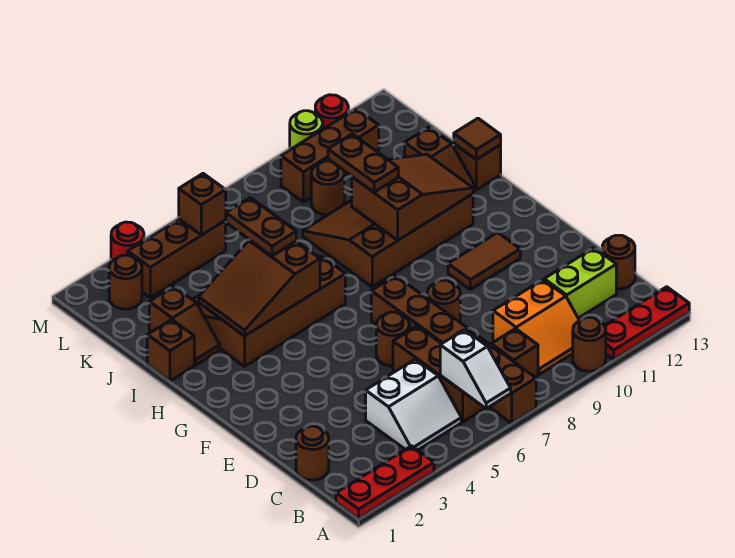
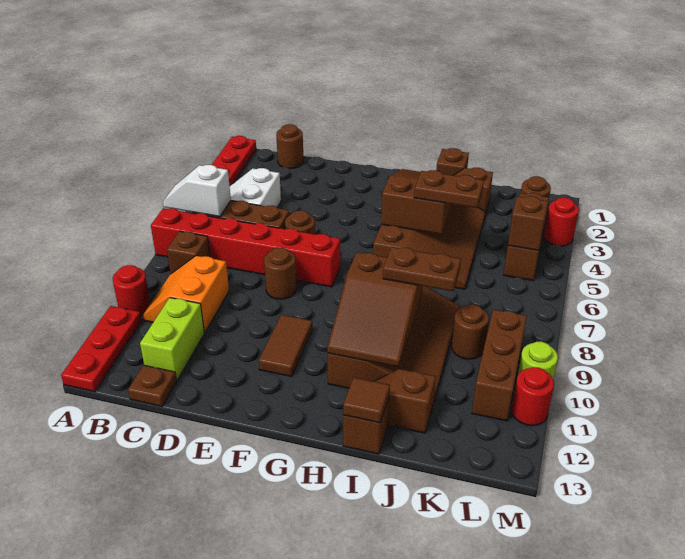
brown 1x6 brick [371,276,536,423] -> red 1x6 brick [151,208,340,287]
brown 1x1 round brick [573,317,606,371] -> red 1x1 round brick [113,265,150,316]
brown 1x1 round brick [602,235,635,289] -> brown 1x1 plate [128,365,177,406]

